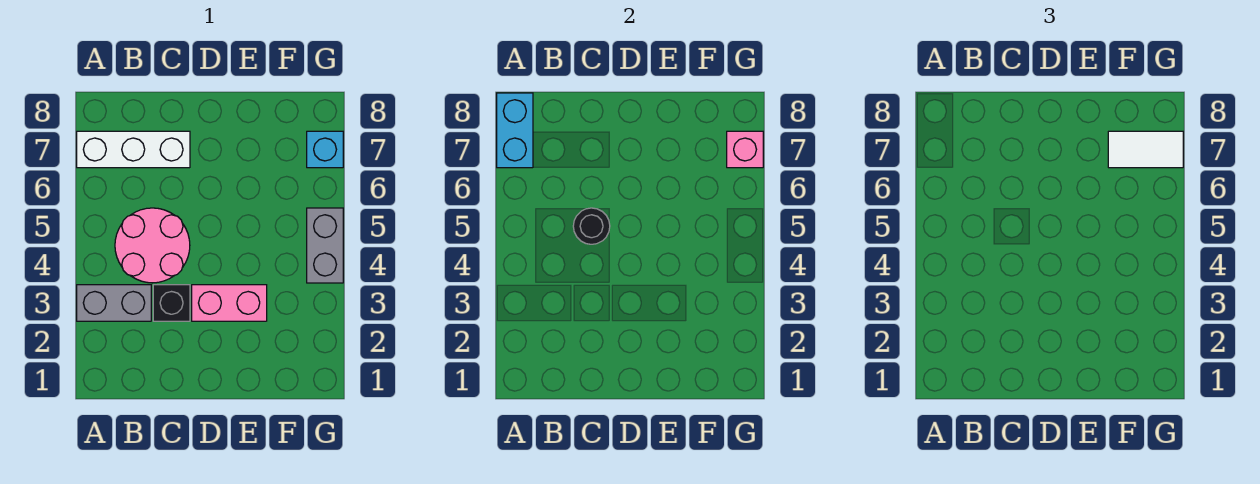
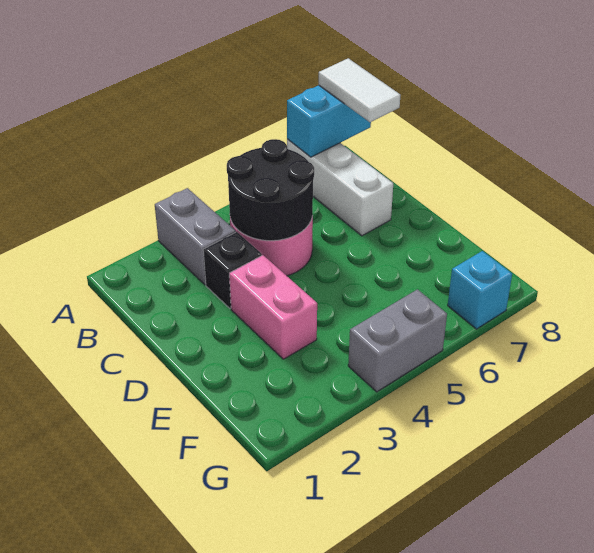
black 1x1 round brick [573,208,610,244] -> black 2x2 round brick [227,139,314,241]
white 1x2 tile [1108,131,1183,168] -> white 1x2 tile moved to [319,58,400,122]
pink 1x1 brick [727,131,763,168] -> none

